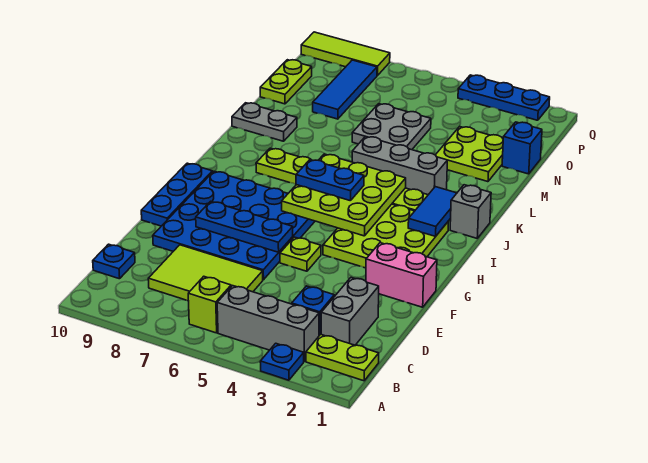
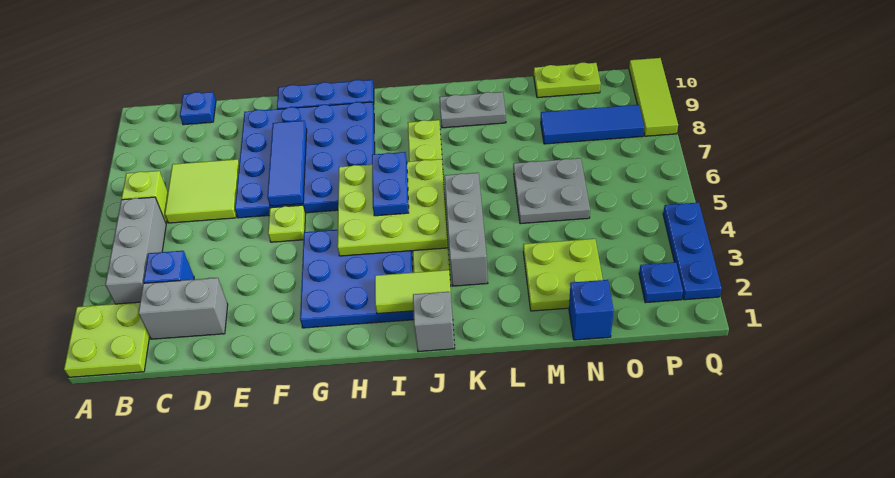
blue 1x1 plate [260,343,304,380] -> blue 1x1 plate moved to [639,262,683,303]
lime 1x2 plate [306,334,379,381] -> lime 2x2 plate [64,302,150,377]
lime 2x3 tile [148,245,263,301] -> lime 2x2 tile [165,159,239,223]
pink 1x2 brick [366,243,437,307] -> none
blue 1x3 plate [196,201,293,252] -> blue 1x3 tile [267,121,307,206]
lime 3x3 plate [323,204,448,268] -> blue 3x3 plate [300,230,414,328]
blue 1x2 tile [408,187,457,236] -> lime 1x2 tile [375,270,452,314]
grey 1x2 plate [232,103,297,141] -> grey 1x2 plate turned to [439,92,506,128]

